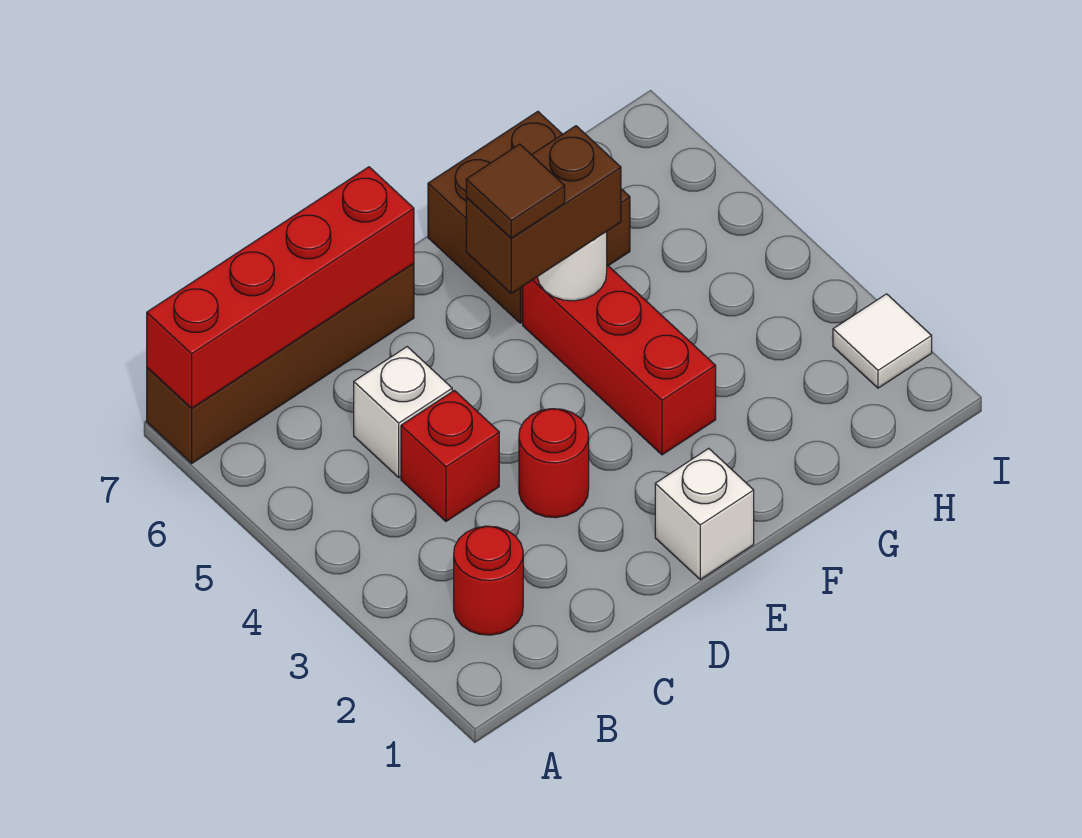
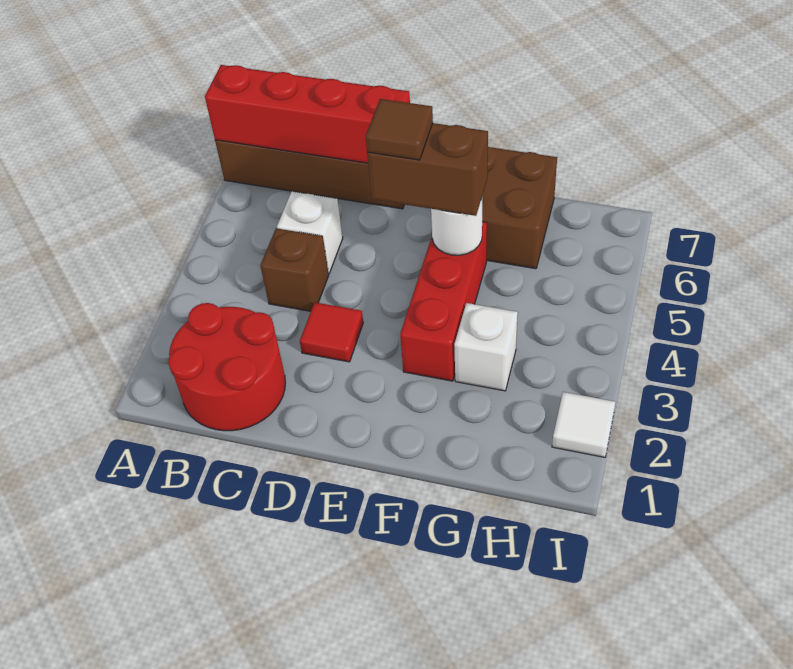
red 1x1 round brick [454,526,523,635] -> red 2x2 round brick [168,303,286,431]
red 1x1 brick [401,391,499,521] -> brown 1x1 brick [260,228,329,311]
red 1x1 round brick [519,409,589,518] -> red 1x1 tile [300,302,363,362]
white 1x1 brick [655,448,754,579] -> white 1x1 brick moved to [454,303,518,391]

